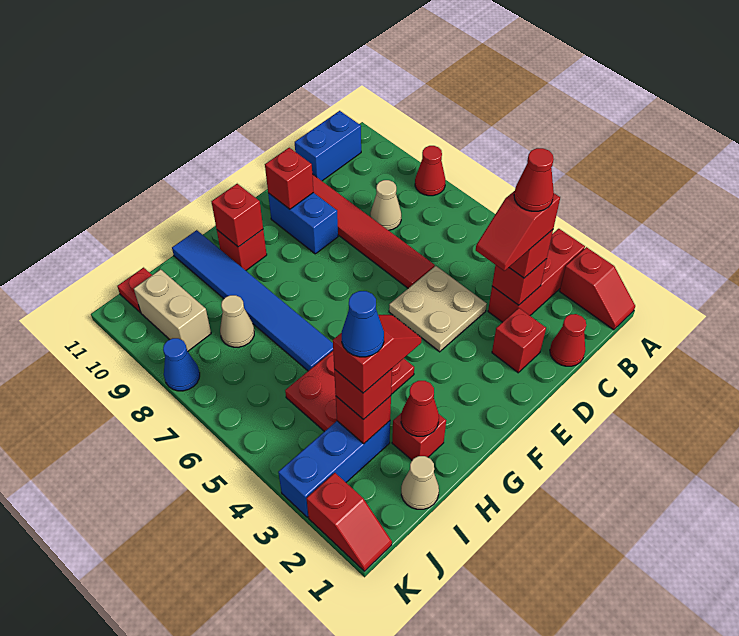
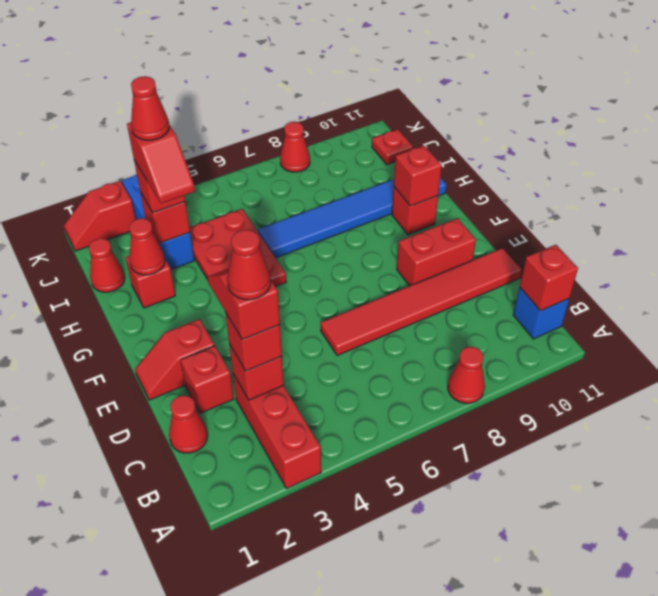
red 1x2 slope [560,247,635,330] -> red 1x2 slope moved to [135,319,214,400]
blue 1x2 brick [295,111,361,181] -> blue 1x1 brick [513,288,569,339]
tan 1x1 cone [370,180,401,230] -> none
tan 2x2 plate [389,266,487,352] -> none
blue 1x2 brick [268,193,338,254] -> red 1x2 brick [397,218,476,286]
red 1x1 brick [265,148,313,209] -> red 1x1 brick moved to [520,245,578,311]
tan 1x1 cone [401,456,439,509] -> red 1x1 cone [89,238,125,292]
blue 1x1 cone [342,291,384,357] -> red 1x1 cone [131,76,169,140]
tan 1x1 cone [220,295,254,347] -> none
tan 1x2 brick [134,269,211,351] -> none
blue 1x1 cone [163,338,200,391] -> red 1x1 cone [280,122,310,172]

